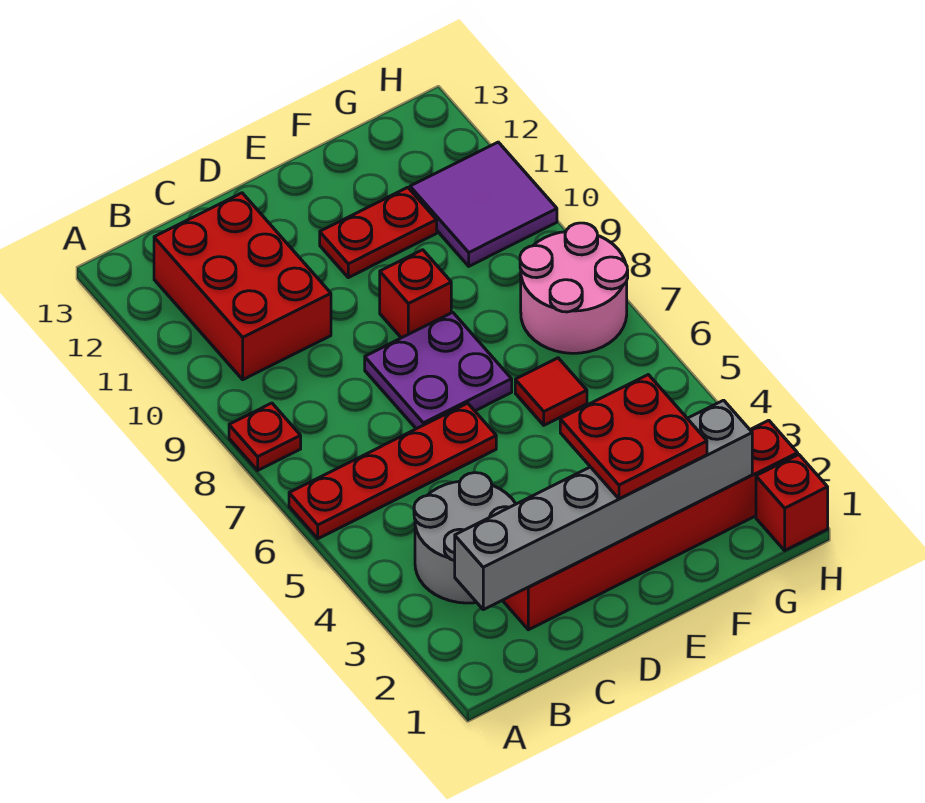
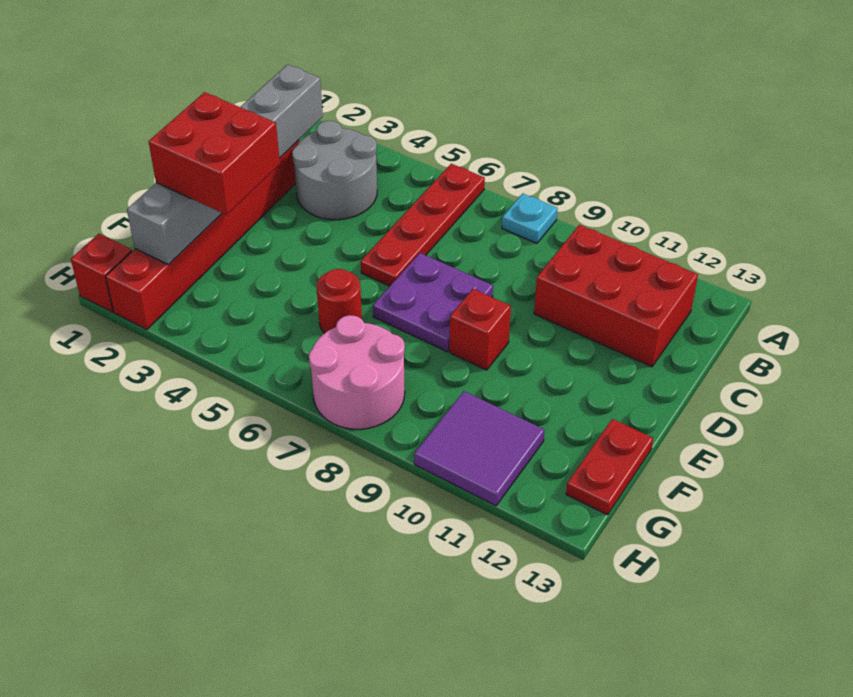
red 1x1 plate [229,403,301,470] -> cyan 1x1 plate [502,193,558,243]
red 2x2 plate [560,375,707,499] -> red 2x2 brick [149,92,280,215]
red 1x2 plate [320,187,437,278] -> red 1x2 plate moved to [566,419,653,515]
red 1x1 tile [515,358,587,425] -> red 1x1 round brick [317,269,362,333]

